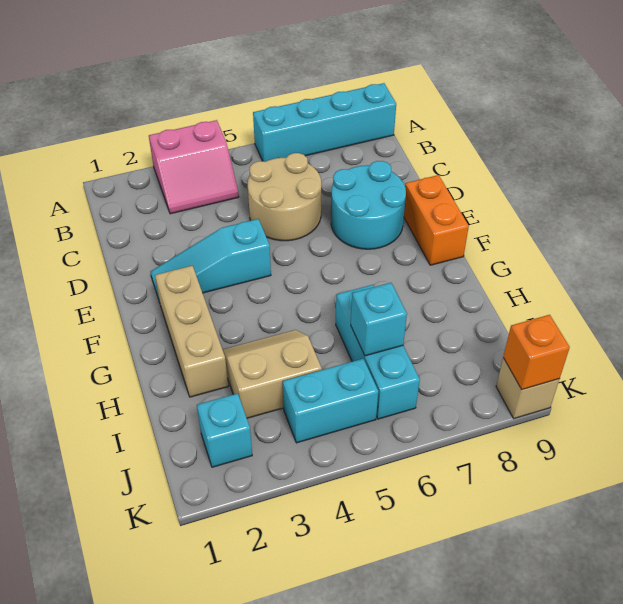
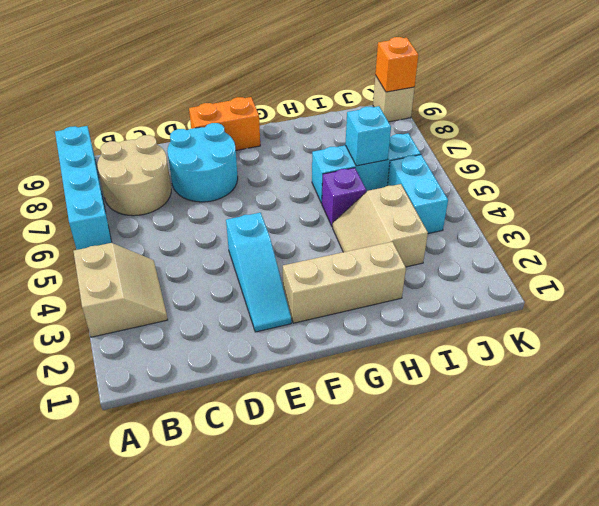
pink 2x2 slope [149,120,239,214] -> tan 2x2 slope [73,243,168,337]
tan 2x2 round brick [248,153,321,241] -> tan 2x2 round brick moved to [97,135,171,216]
none -> purple 1x1 brick [322,168,366,227]
cyan 1x1 brick [197,393,252,467] -> none

